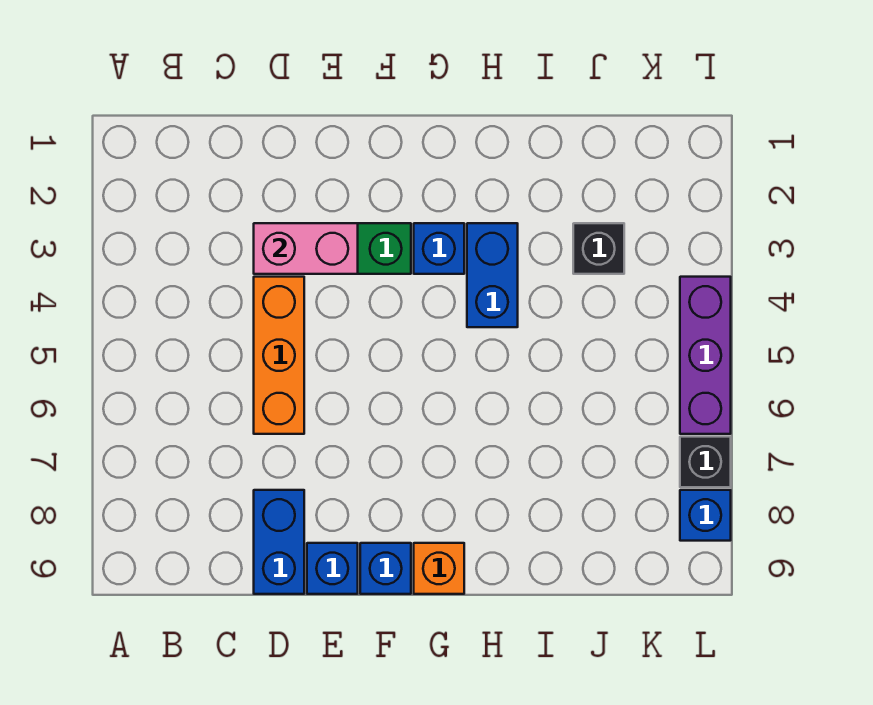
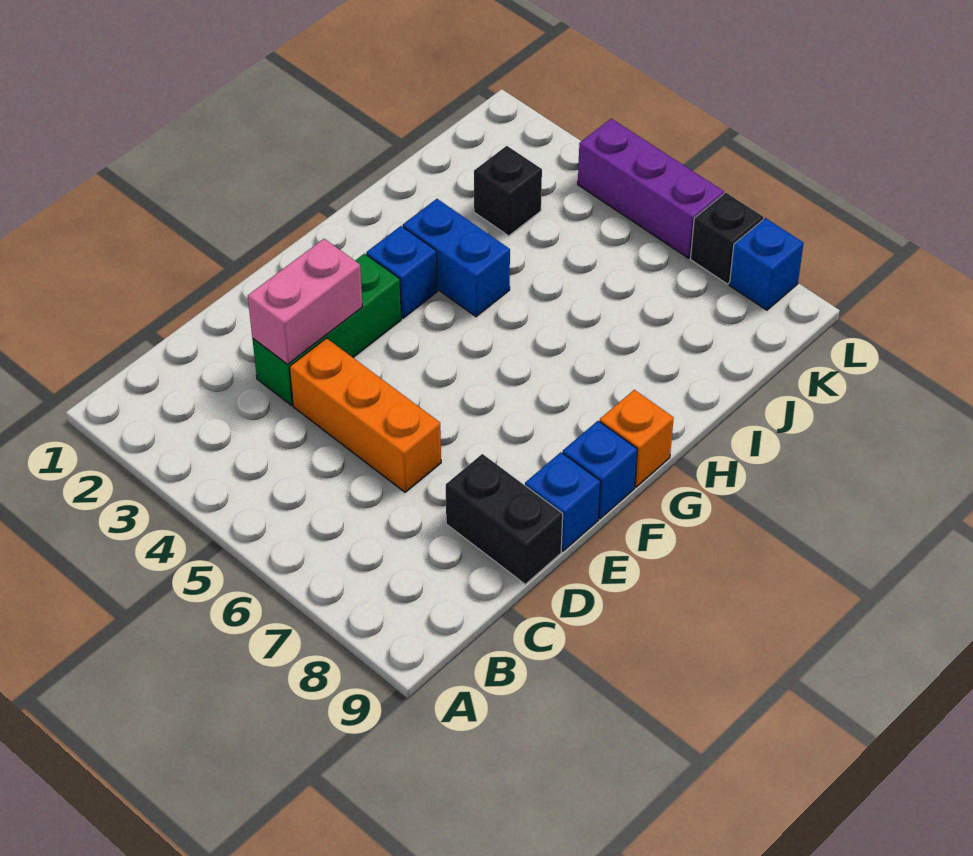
blue 1x2 brick [254,490,304,594] -> black 1x2 brick [446,454,563,584]

